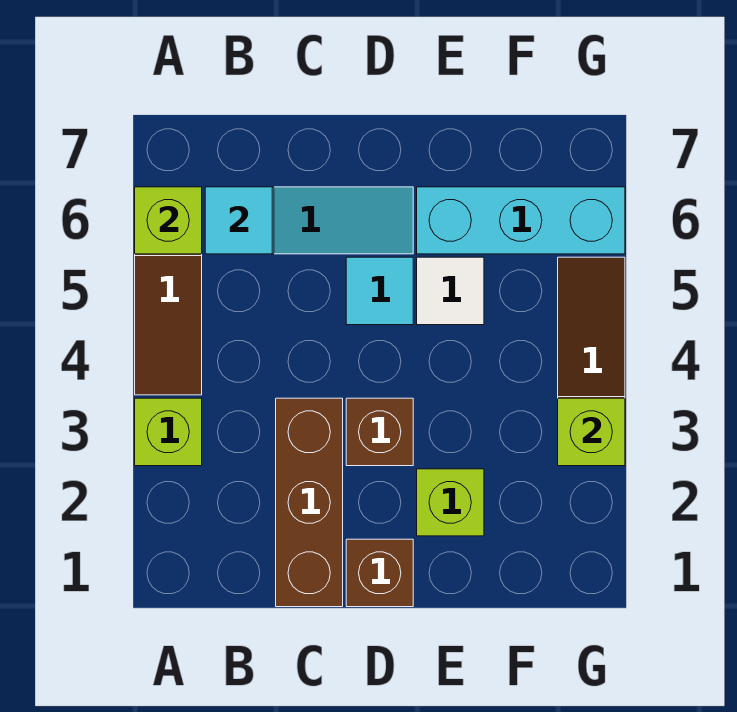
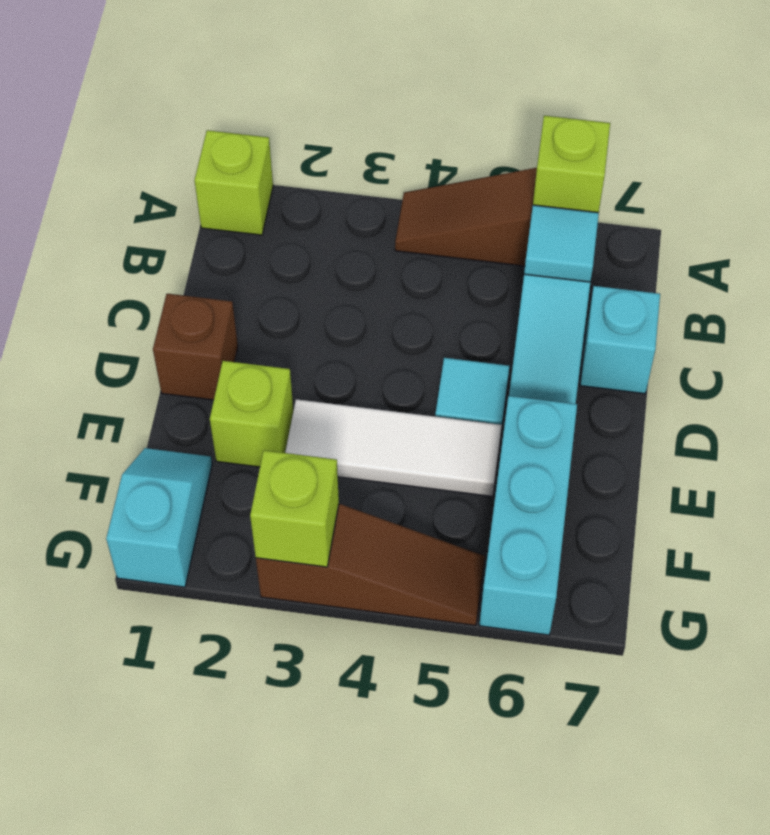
lime 1x1 brick [135,398,202,466] -> lime 1x1 brick moved to [194,130,273,235]
brown 1x3 brick [276,398,343,607] -> none
none -> cyan 1x1 brick [580,286,660,394]
brown 1x1 brick [346,398,413,466] -> none
white 1x1 tile [417,257,484,325] -> white 1x3 tile [285,399,502,496]
none -> cyan 1x2 slope [106,448,212,587]

